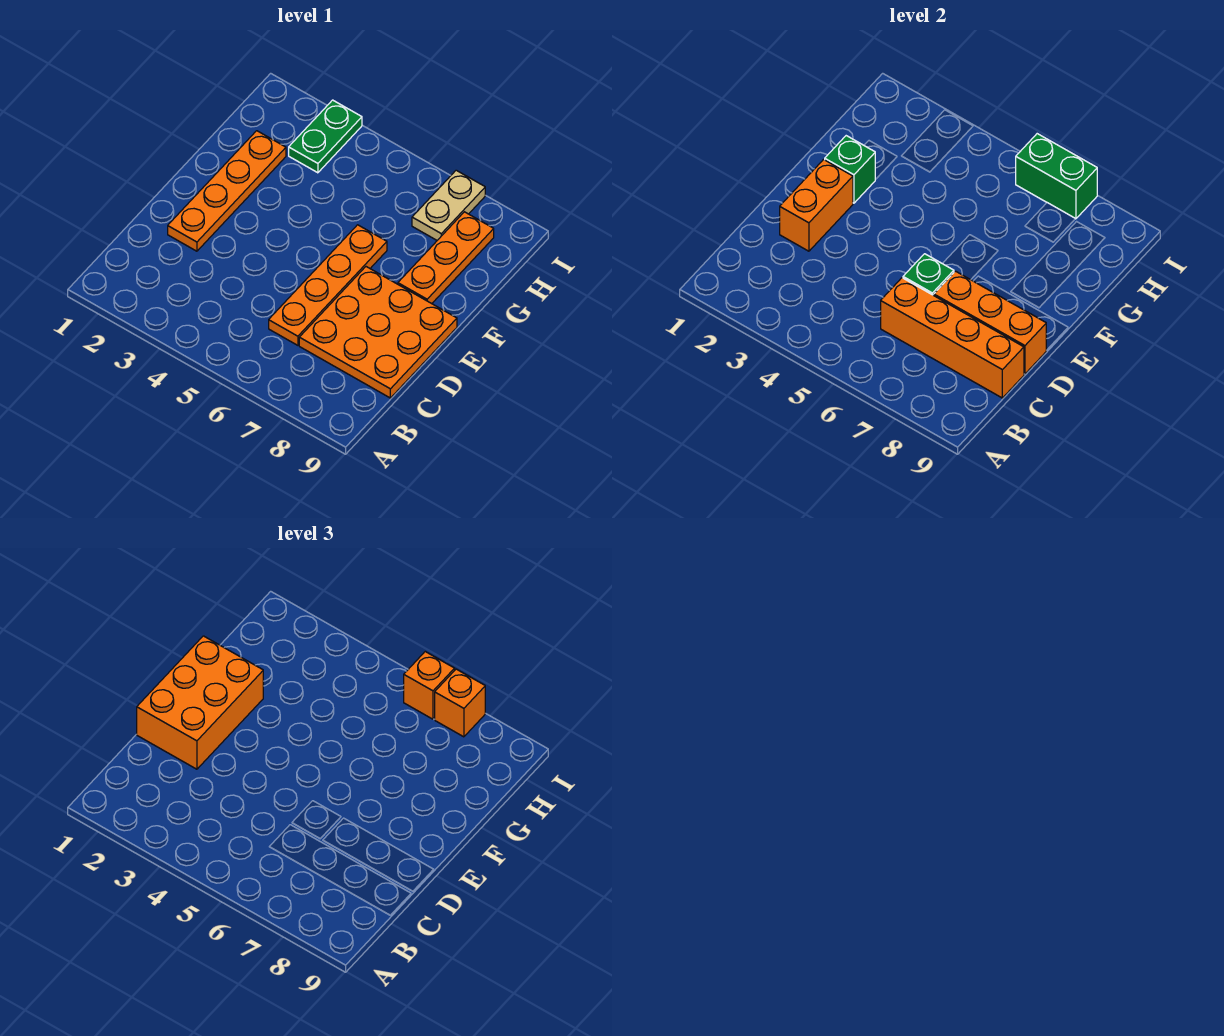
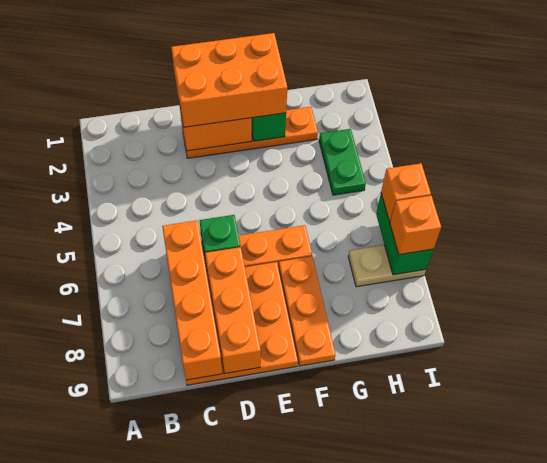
orange 1x3 plate [398,212,494,304] -> orange 1x3 plate turned to [279,256,335,366]
green 1x2 plate [289,100,362,173] -> green 1x2 plate turned to [319,129,366,195]

